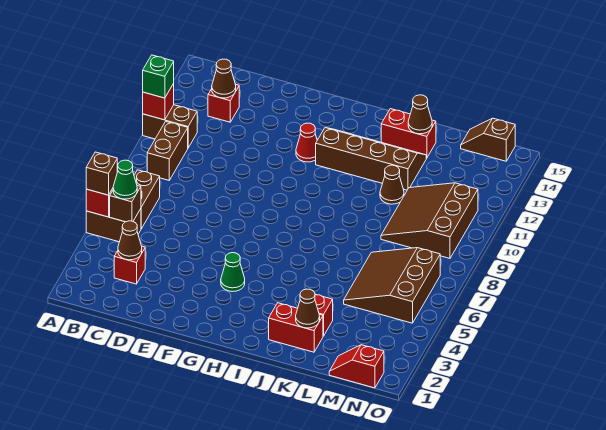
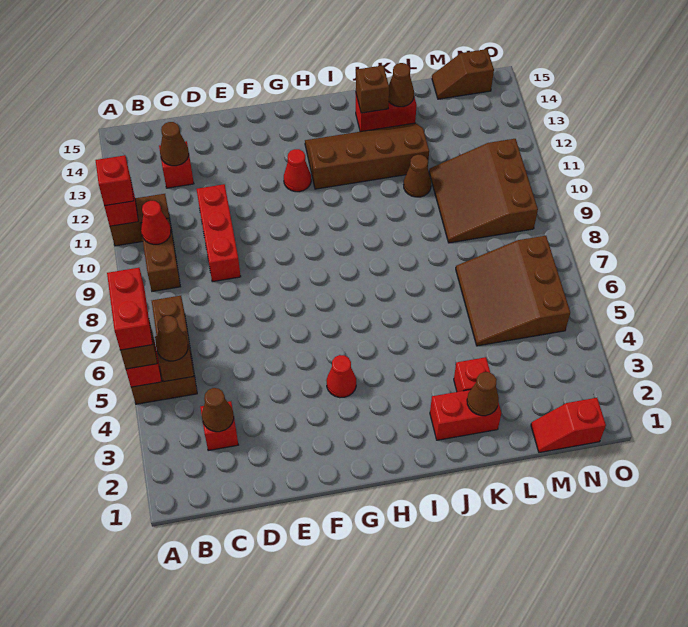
none -> red 1x2 brick [107,268,152,350]
green 1x1 brick [143,55,174,98] -> red 1x1 brick [95,155,134,206]
green 1x1 cone [113,160,137,199] -> brown 1x1 cone [156,316,188,361]
none -> red 1x1 cone [141,201,171,244]
none -> red 1x3 brick [197,184,241,282]
green 1x1 cone [221,253,245,292] -> red 1x1 cone [326,355,356,398]
none -> brown 1x1 brick [356,65,389,113]

